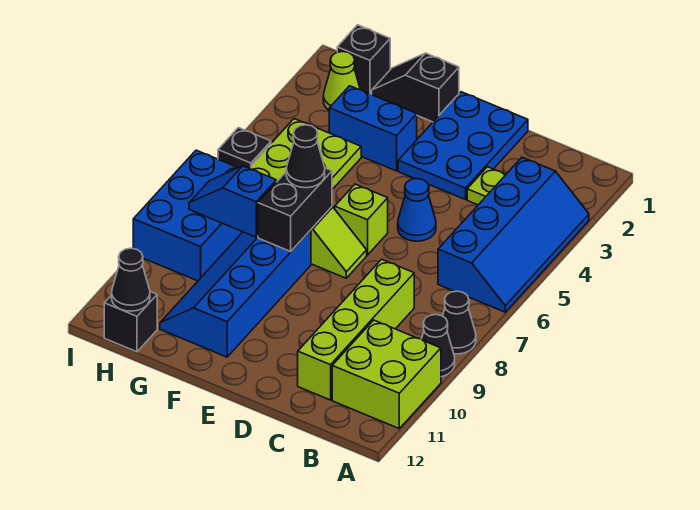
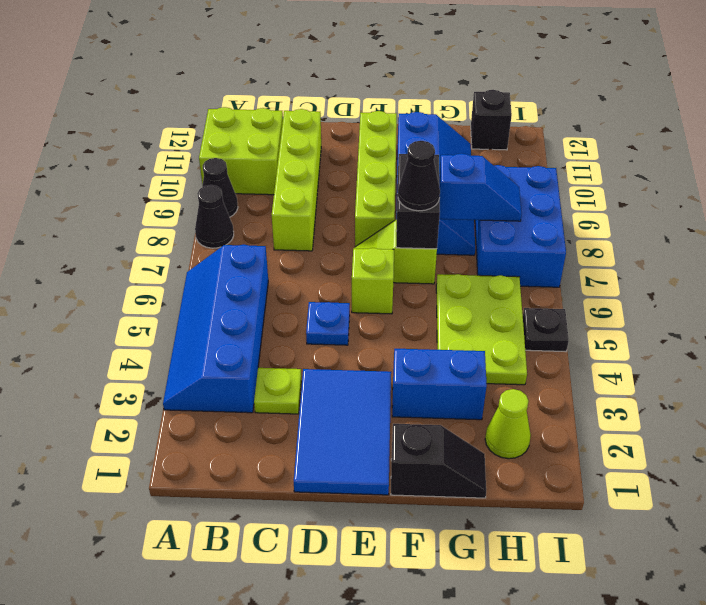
blue 2x3 plate [398,92,528,200] -> blue 2x3 tile [294,369,391,495]
blue 1x1 cone [398,179,436,241] -> blue 1x1 plate [306,302,350,345]
none -> lime 1x4 brick [355,111,397,247]
black 1x1 brick [337,25,390,94] -> none
black 1x1 cone [112,248,150,311] -> none

